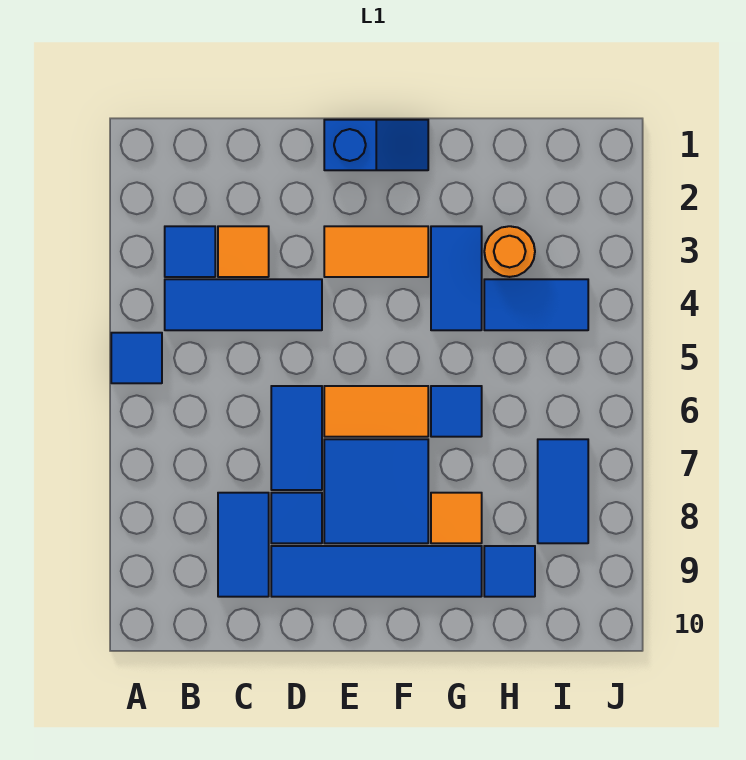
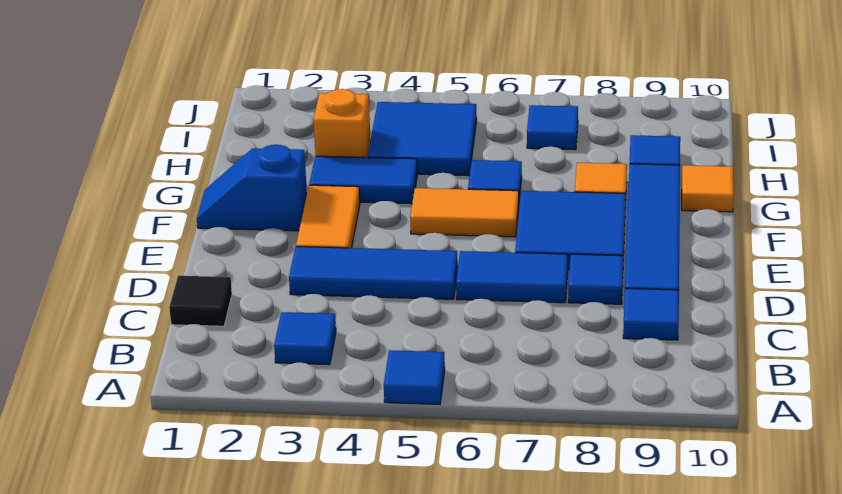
blue 1x3 tile [165,279,322,330] -> blue 1x3 tile turned to [289,247,458,299]
none -> black 1x1 tile [169,276,232,326]
orange 1x1 tile [218,226,269,277] -> orange 1x1 tile moved to [682,165,734,212]
blue 1x2 tile [218,493,269,597] -> blue 1x1 tile [623,288,679,340]
blue 1x2 slope [324,120,428,170] -> blue 1x2 slope turned to [197,145,307,231]
orange 1x2 tile [324,386,428,437] -> orange 1x2 tile turned to [410,188,519,237]
orange 1x1 round brick [484,226,535,277] -> orange 1x1 brick [313,89,371,157]
blue 1x2 tile [484,279,588,330] -> blue 2x2 tile [367,102,477,176]
blue 1x2 tile [538,439,588,543] -> blue 1x1 tile [527,105,578,150]

